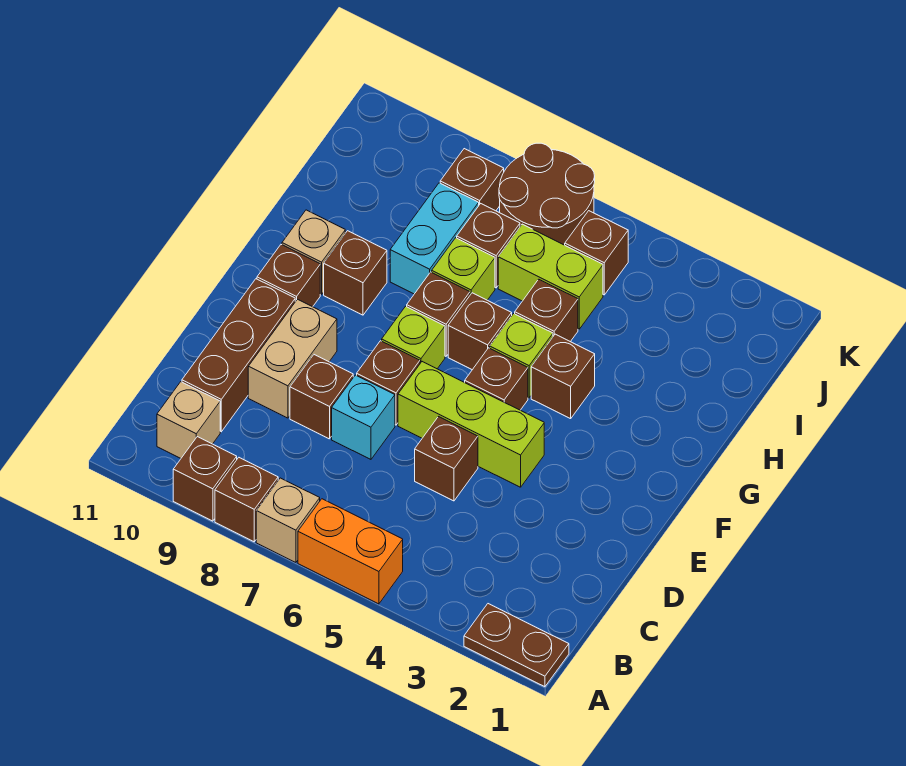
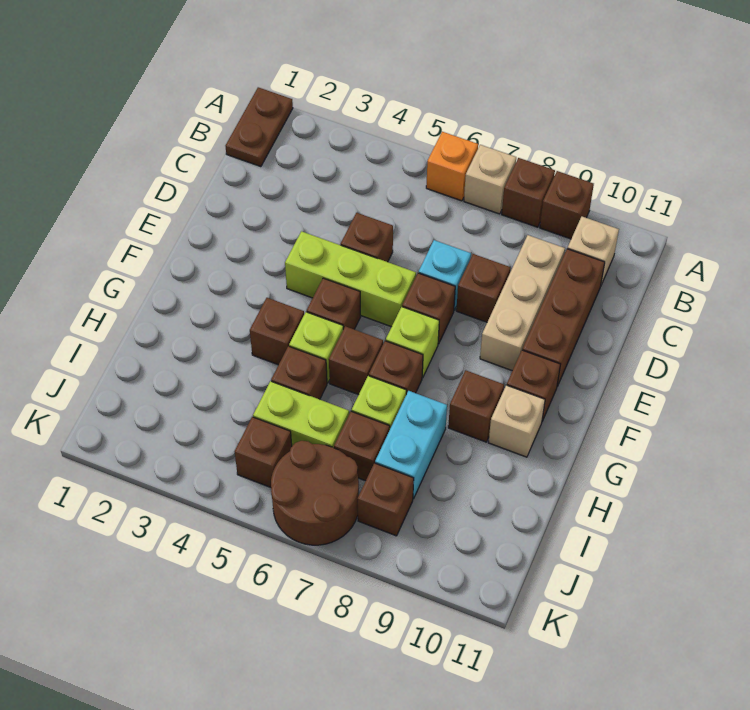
brown 1x2 plate [464,604,569,687] -> brown 1x2 plate turned to [226,87,293,167]
orange 1x2 brick [298,499,403,604] -> orange 1x1 brick [426,132,478,201]
tan 1x2 brick [248,299,337,418] -> tan 1x3 brick [480,235,565,371]

